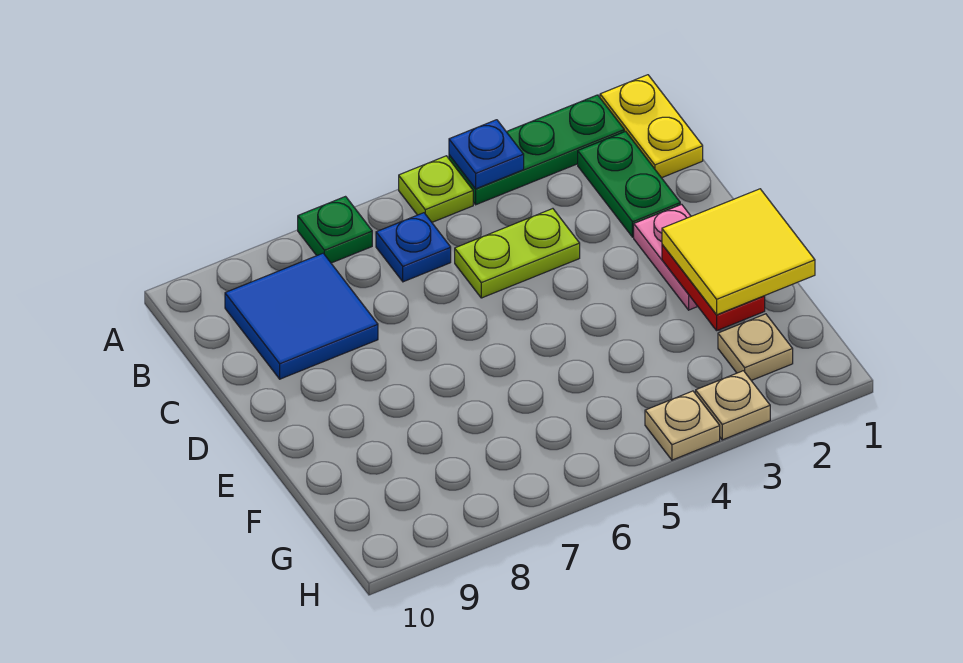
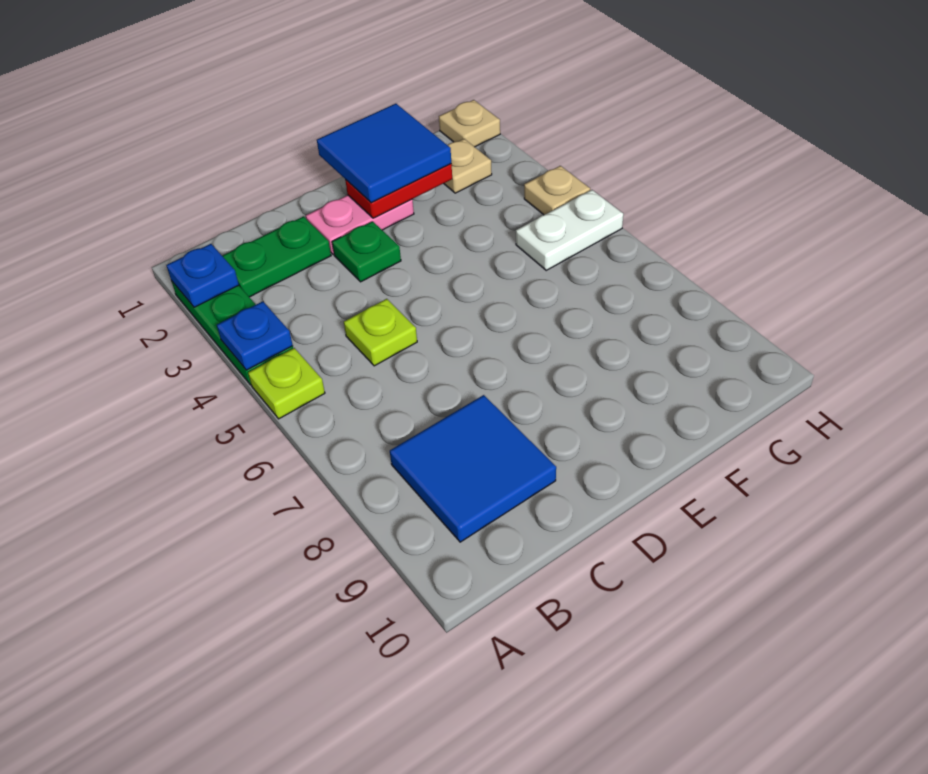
yellow 1x2 plate [600,75,703,178] -> none
green 1x1 plate [298,197,372,263] -> green 1x1 plate moved to [332,221,401,282]
blue 1x1 plate [376,213,451,282] -> blue 1x1 plate moved to [167,244,239,307]
lime 1x2 plate [455,209,580,298] -> lime 1x1 plate [344,299,417,366]
yellow 2x2 tile [662,189,815,315] -> blue 2x2 tile [317,104,451,203]
none -> white 1x2 plate [516,190,623,270]
tan 1x1 plate [696,371,770,440] -> tan 1x1 plate moved to [439,100,500,147]

